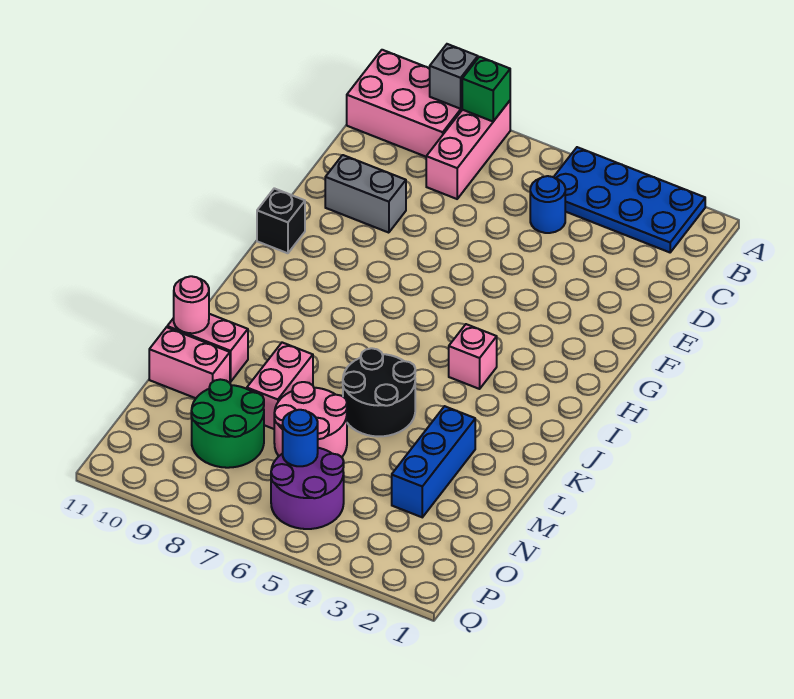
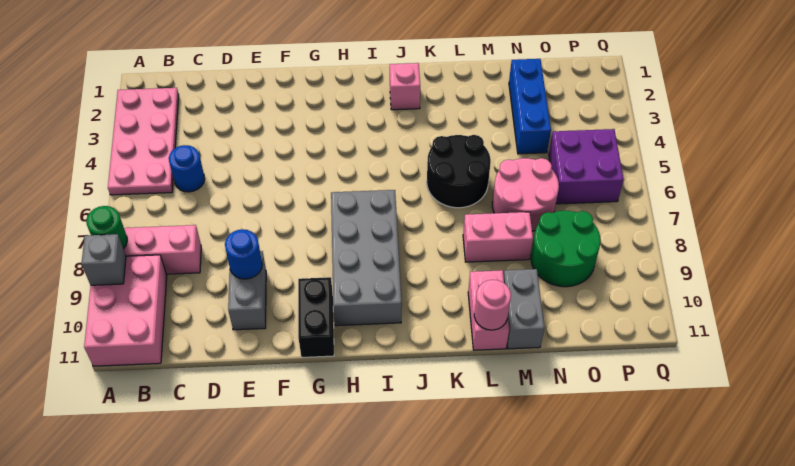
blue 2x4 plate [554,147,705,252] -> pink 2x4 plate [108,88,179,195]
green 1x1 brick [462,57,510,121] -> green 1x1 round brick [86,206,127,249]
black 1x1 brick [257,188,305,253] -> black 1x2 brick [298,277,334,357]
none -> grey 2x4 brick [331,190,402,326]
pink 1x1 brick [449,324,497,389] -> pink 1x1 brick moved to [390,63,420,110]
blue 1x3 brick [392,406,475,517] -> blue 1x3 brick turned to [509,59,551,154]
pink 1x2 brick [149,327,230,398] -> grey 1x2 brick [503,269,544,349]
purple 2x2 round brick [271,448,344,529] -> purple 2x2 brick [549,129,624,204]
blue 1x1 round brick [283,410,318,466] -> blue 1x1 round brick moved to [225,229,262,279]

